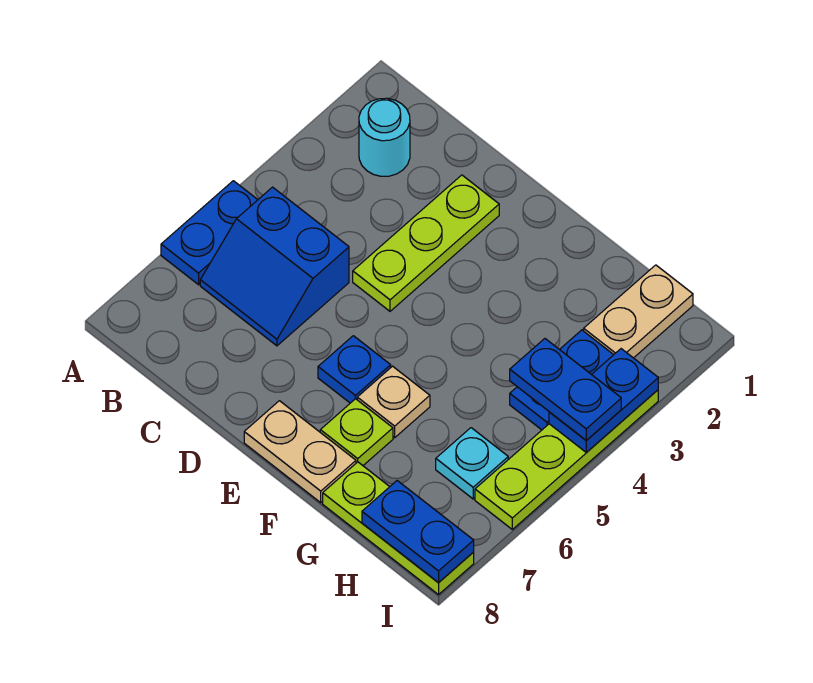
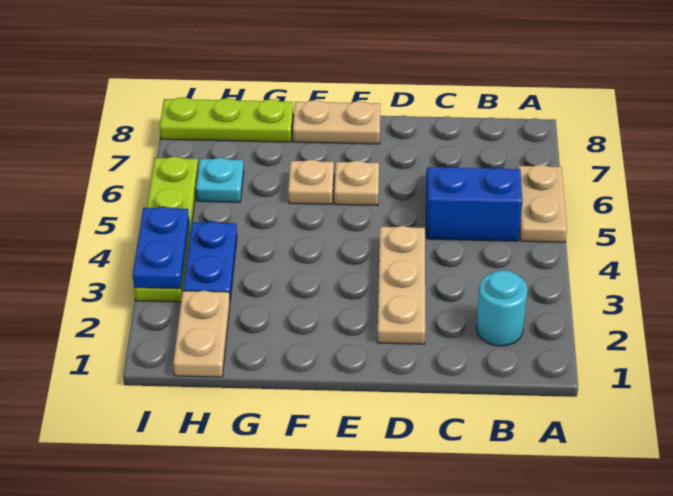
blue 1x2 plate [161,181,258,285] -> tan 1x2 plate [518,165,567,242]
lime 1x3 plate [353,175,499,311] -> tan 1x3 plate [377,226,425,344]
blue 1x1 plate [318,336,391,403] -> tan 1x1 plate [334,161,379,206]
lime 1x1 plate [320,399,393,465] -> none
blue 1x2 plate [510,339,621,440] -> none
blue 1x2 plate [362,481,474,582] -> none

